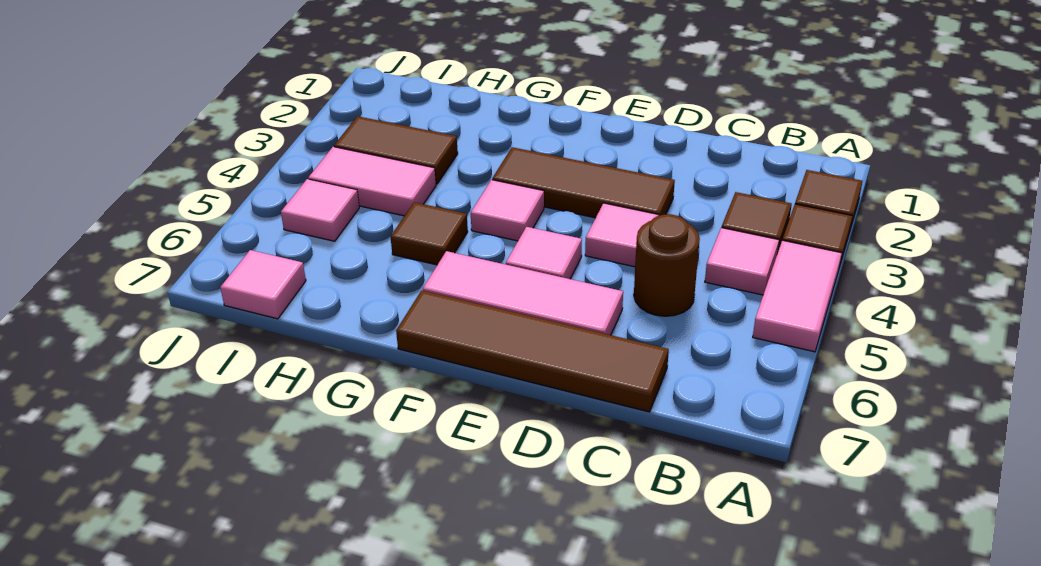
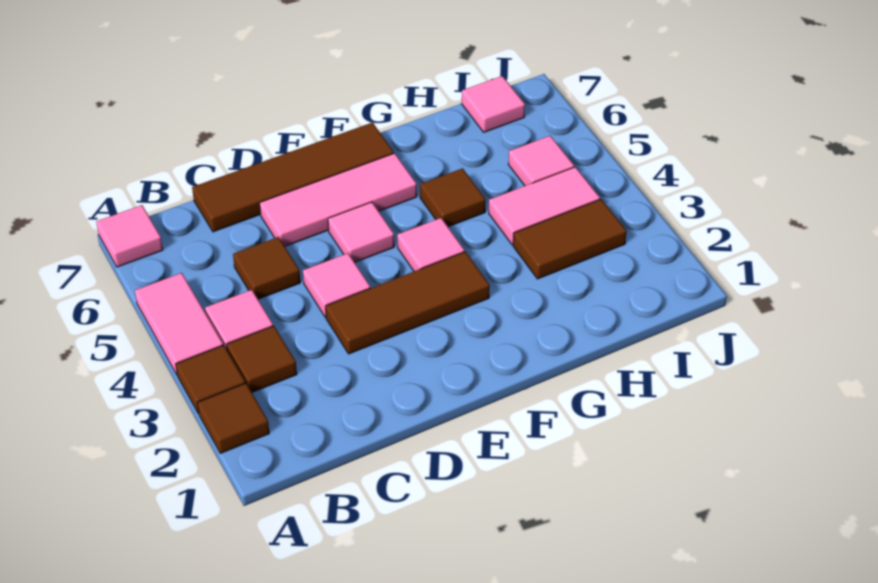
none -> pink 1x1 tile [96,205,163,267]
brown 1x1 round brick [634,214,700,316] -> brown 1x1 tile [233,237,300,299]

